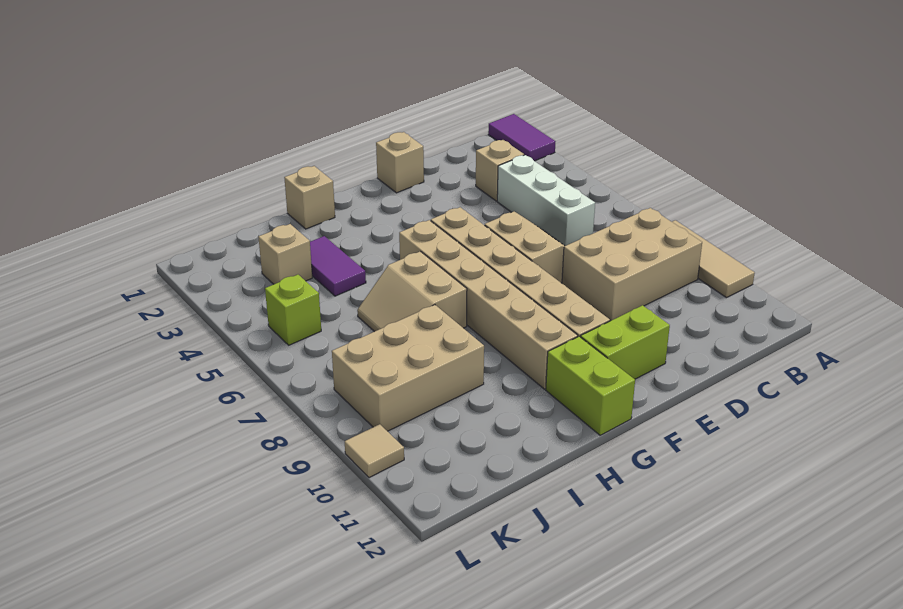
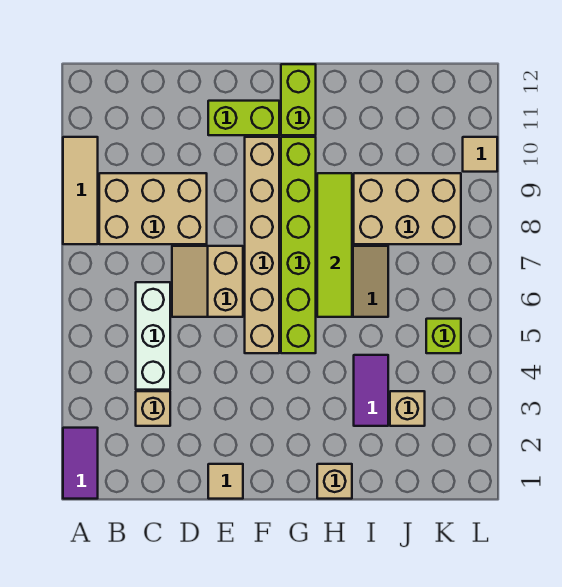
tan 1x1 brick [376,132,424,193] -> tan 1x1 tile [208,464,243,499]
tan 1x6 brick [399,220,578,389] -> lime 1x6 brick [281,137,316,353]
none -> lime 1x4 tile [317,173,352,317]

